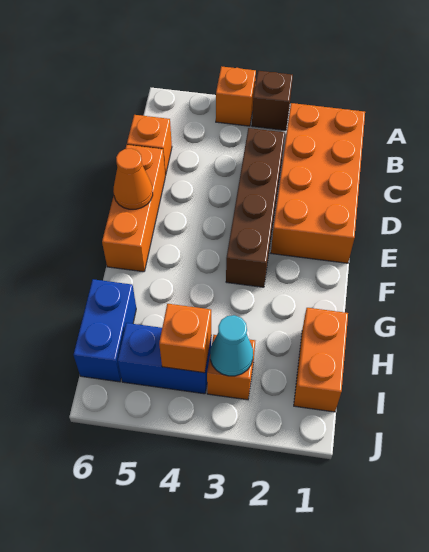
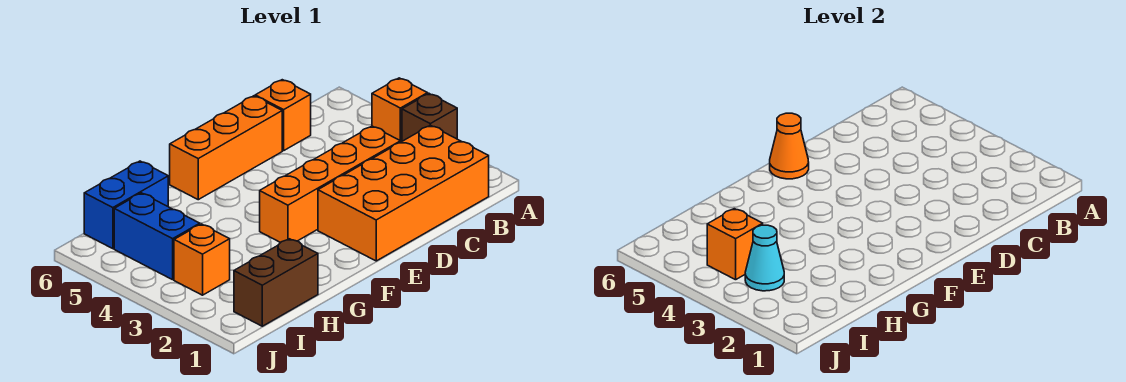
brown 1x4 brick [226,128,285,287] -> orange 1x4 brick [260,126,401,243]
orange 1x2 brick [294,308,348,412] -> brown 1x2 brick [234,239,318,326]

